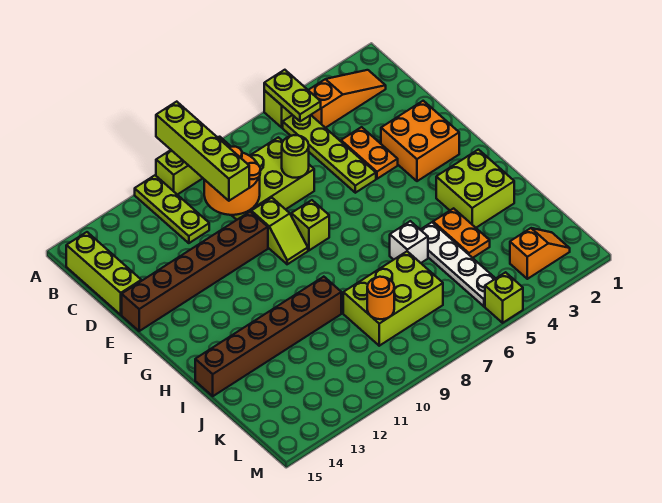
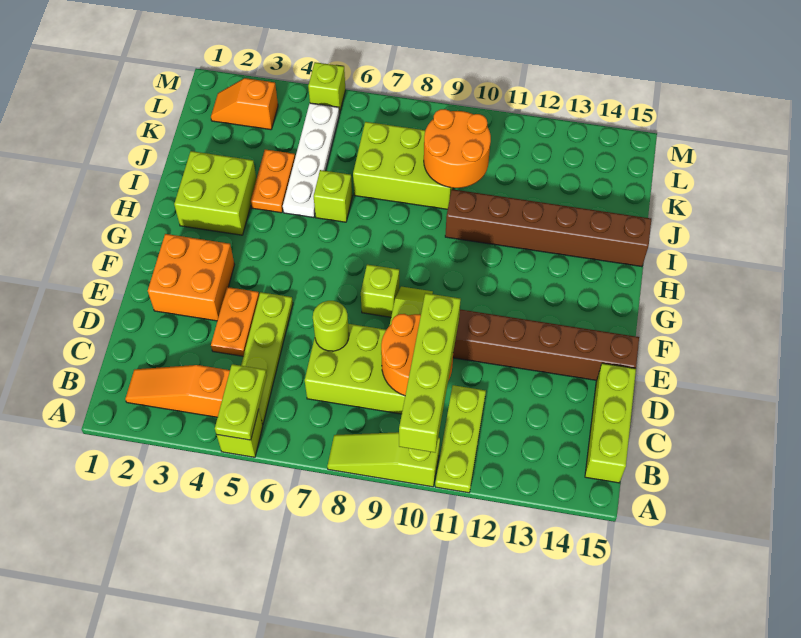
white 1x1 brick [390,221,428,263] -> lime 1x1 brick [314,170,352,222]
orange 1x1 round brick [367,277,394,319] -> orange 2x2 round brick [424,109,491,188]

